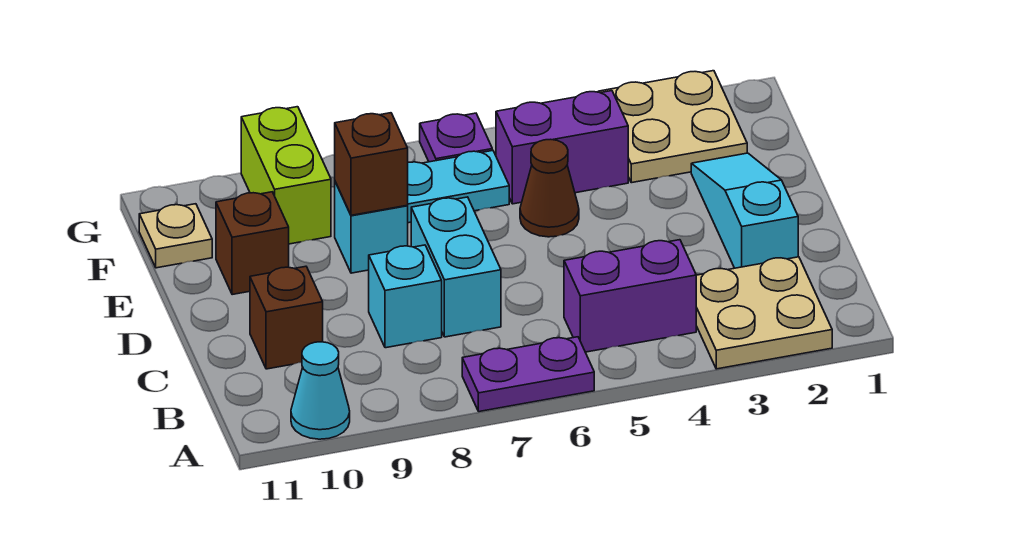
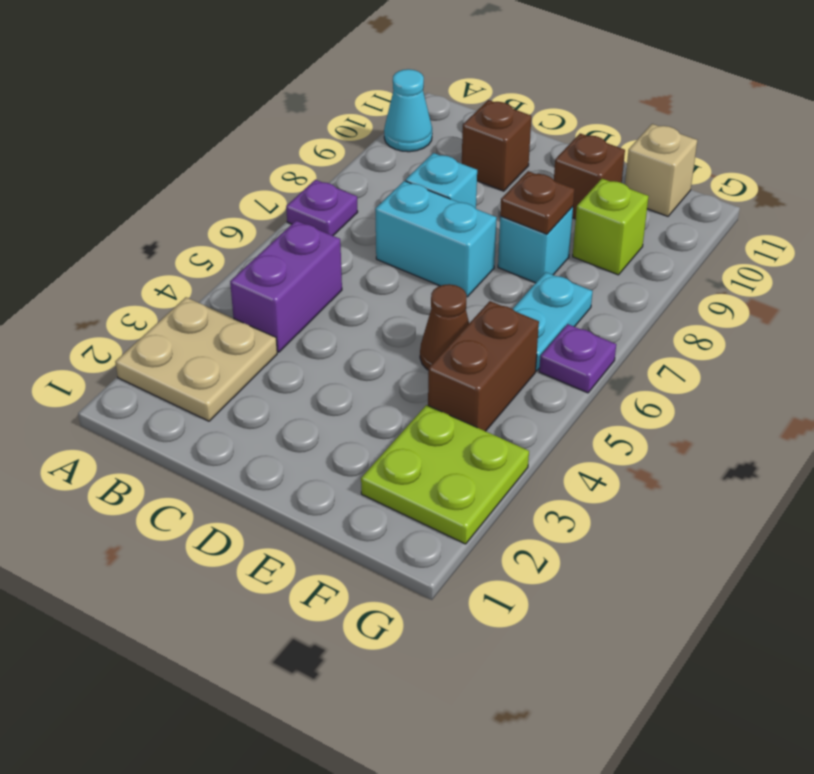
purple 1x2 plate [462,337,594,412] -> purple 1x1 plate [286,180,358,236]
cyan 1x3 slope [691,153,798,268] -> none
brown 1x1 brick [335,113,408,215] -> brown 1x1 plate [500,171,575,234]
tan 2x2 plate [598,71,747,183] -> lime 2x2 plate [361,405,529,544]
purple 1x2 brick [496,91,628,204] -> brown 1x2 brick [428,301,539,431]
lime 1x2 brick [241,107,331,244] -> lime 1x1 brick [573,179,649,275]
tan 1x1 plate [139,204,212,268] -> tan 1x1 brick [625,124,697,216]

